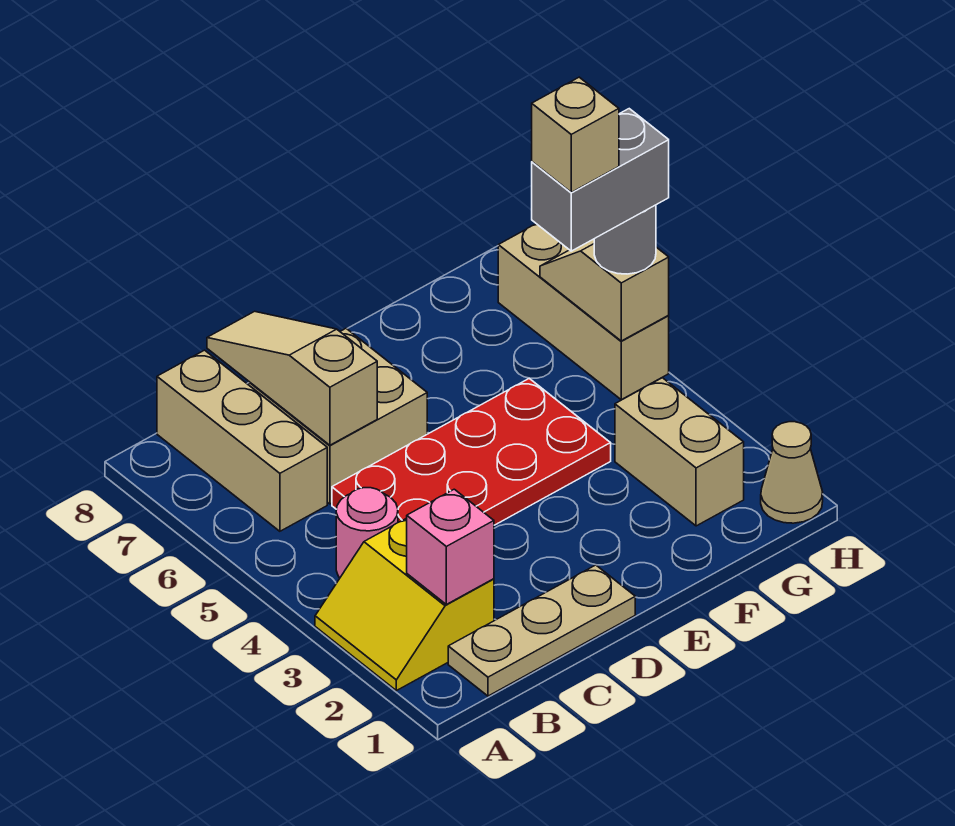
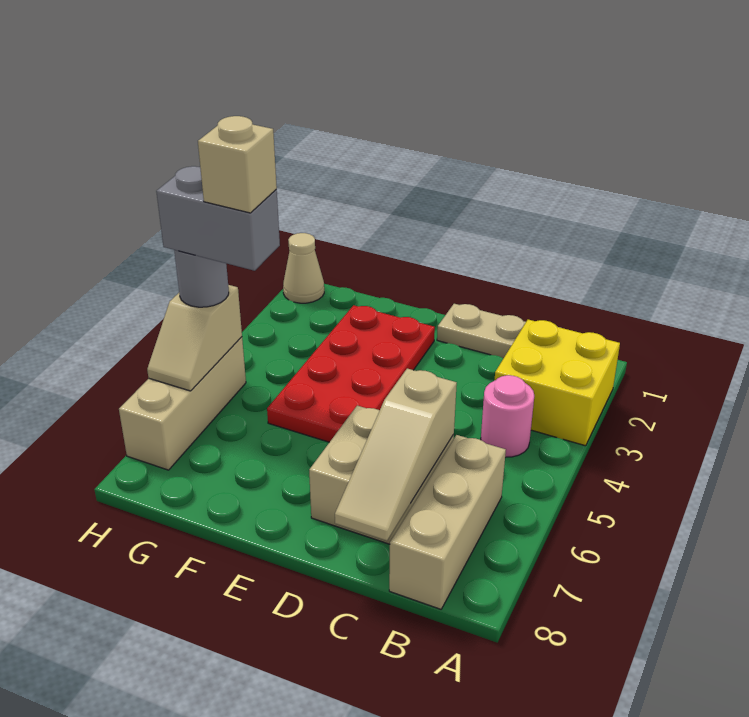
yellow 2x2 slope [315,518,494,691] -> yellow 2x2 brick [495,320,620,446]
pink 1x1 brick [407,489,494,604] -> none
red 2x4 plate [332,379,611,525] -> red 2x4 plate turned to [267,305,435,442]
tan 1x2 brick [615,378,744,526] -> none

